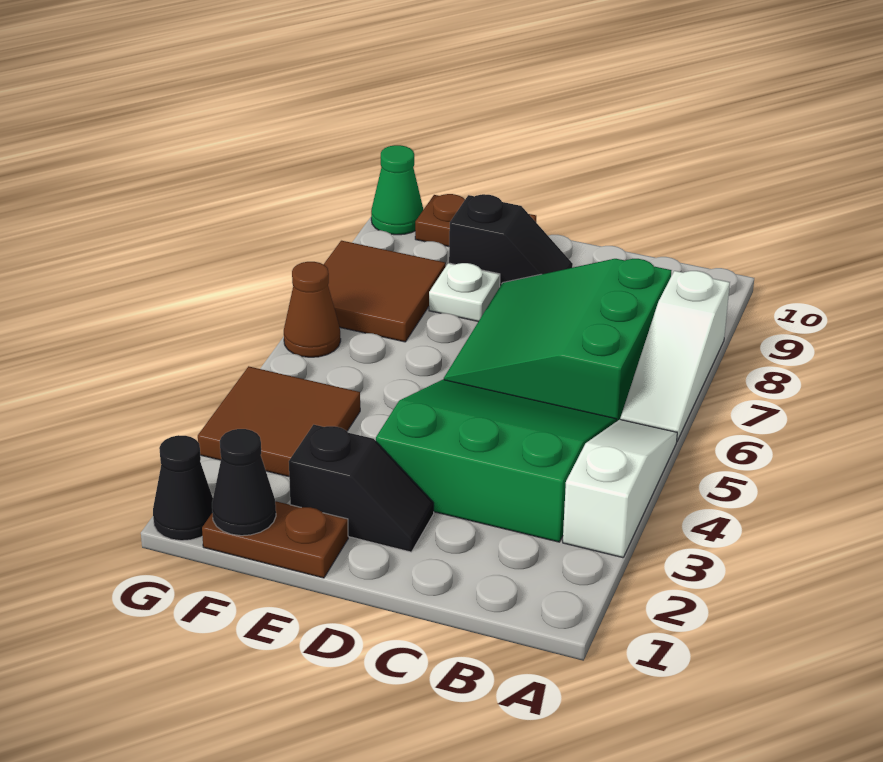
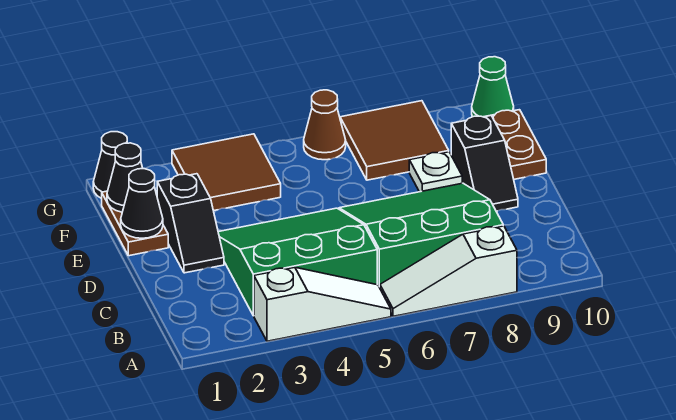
green 3x3 slope [376,380,617,542] -> green 3x3 slope turned to [218,208,377,316]
none -> black 1x1 cone [121,169,163,238]

